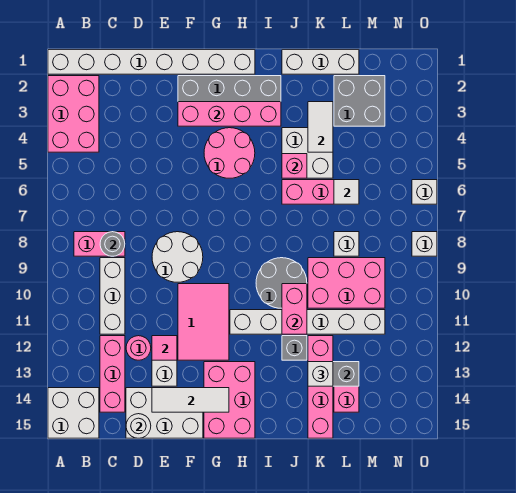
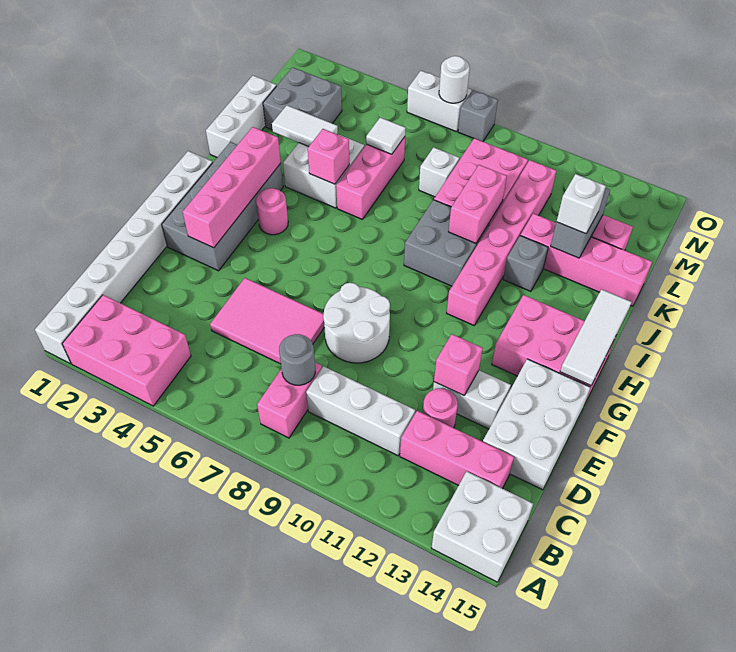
white 1x1 round brick [126,414,151,438] -> white 1x1 round brick moved to [439,56,470,103]
pink 1x1 tile [152,336,177,360] -> pink 1x1 brick [434,334,483,395]
white 1x3 tile [152,388,229,412] -> white 1x3 tile moved to [560,289,632,386]
pink 2x3 tile [178,284,229,360] -> pink 2x3 tile moved to [210,278,324,364]
pink 2x2 round brick [204,128,255,178] -> pink 1x1 round brick [256,188,288,235]
white 1x6 brick [230,310,385,334] -> pink 1x6 brick [447,160,556,325]
grey 2x2 round brick [256,258,307,308] -> grey 2x2 brick [404,200,489,286]
pink 1x2 brick [282,284,307,334] -> pink 1x2 brick turned to [449,165,507,243]
white 1x1 brick [412,180,437,204] -> white 1x2 brick [407,71,471,132]
white 1x1 brick [412,232,437,256] -> grey 1x1 brick [458,90,498,142]

